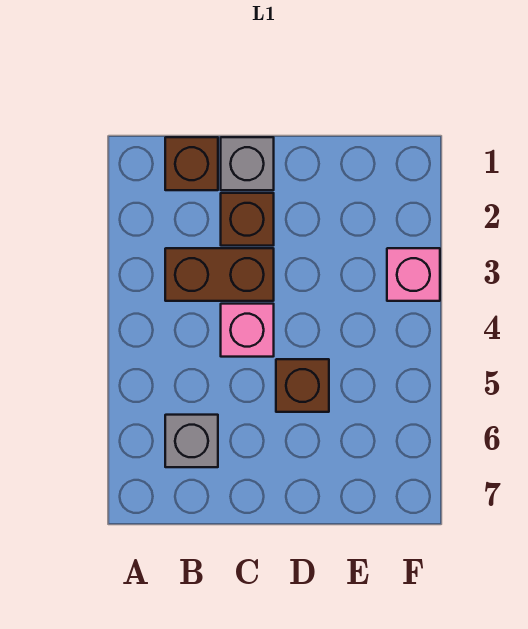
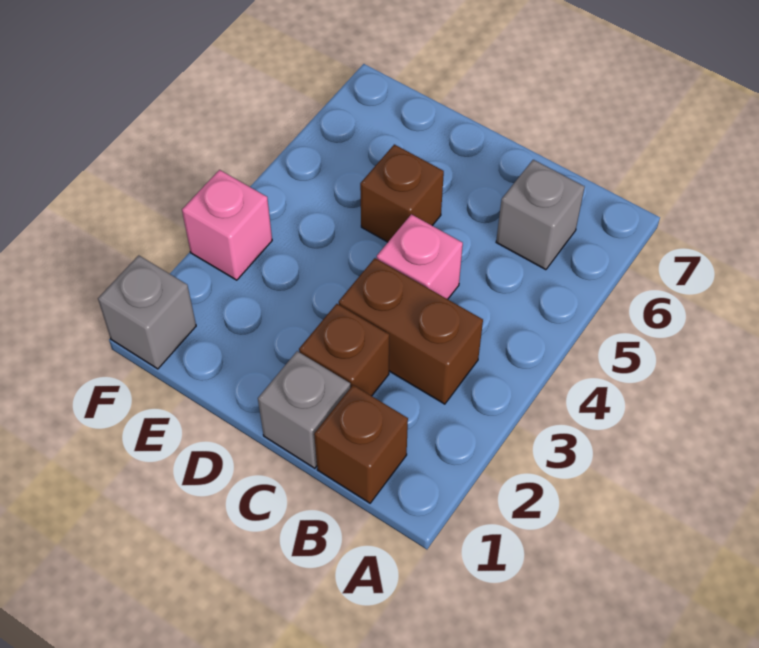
none -> grey 1x1 brick [98,255,196,369]

